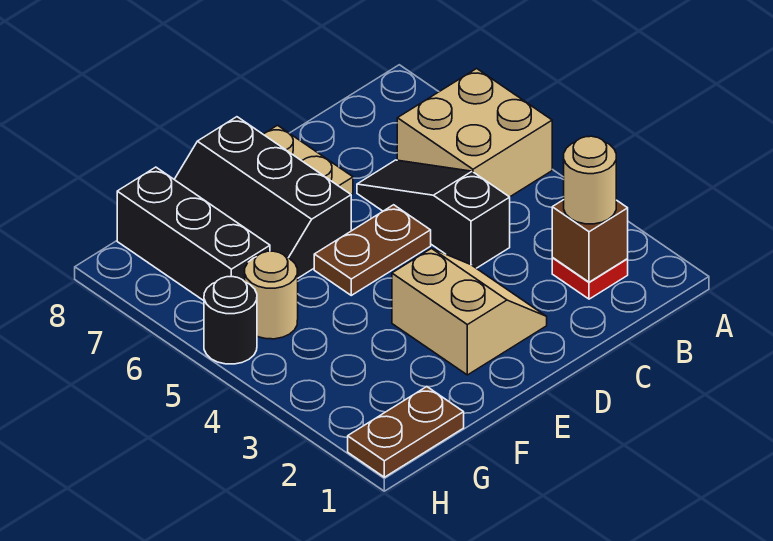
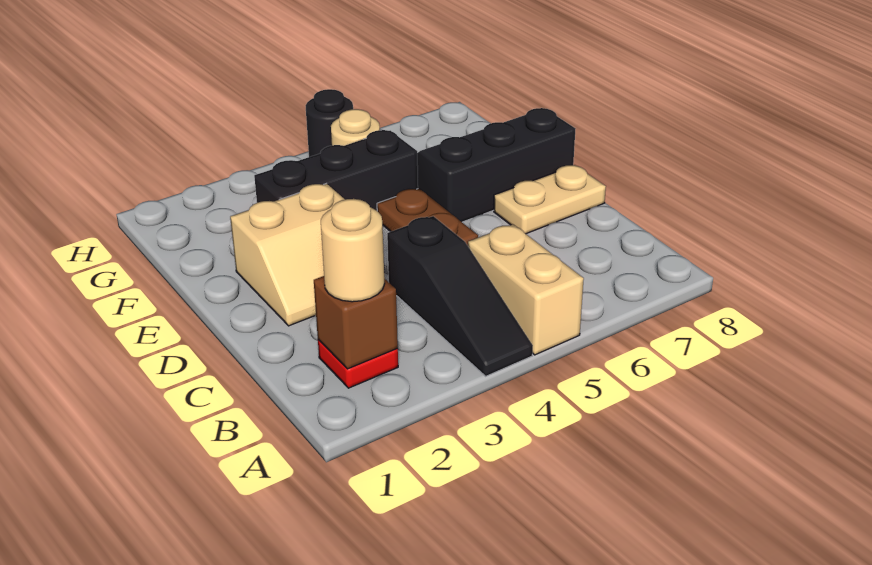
tan 2x2 brick [397,69,552,197] -> tan 1x2 brick [468,224,584,355]
black 1x3 slope [357,160,510,268] -> black 1x3 slope turned to [387,216,533,376]
brown 1x2 plate [348,387,464,477] -> none
black 1x3 brick [117,167,270,301] -> black 1x3 brick moved to [254,130,418,211]

